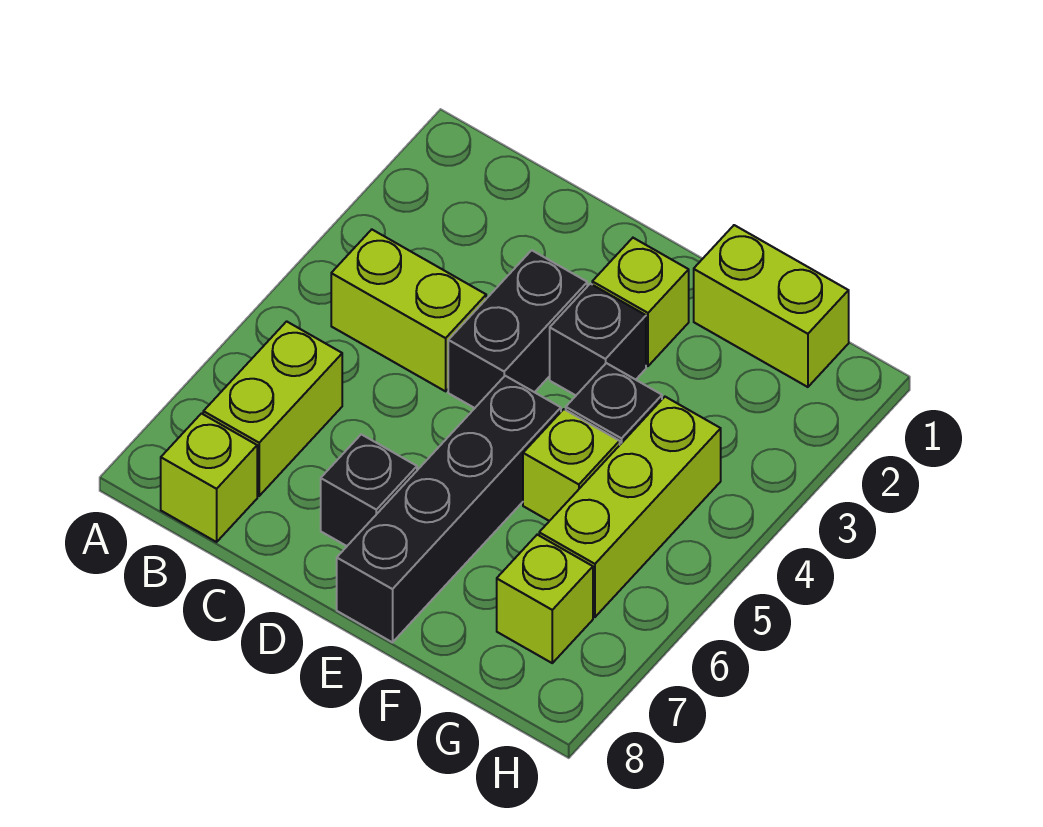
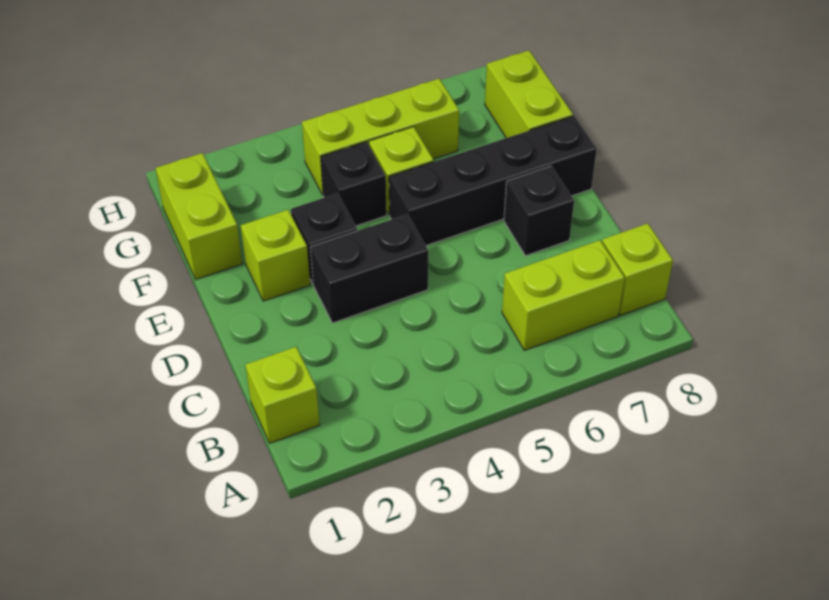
lime 1x2 brick [331,230,486,391] -> lime 1x2 brick moved to [485,50,573,138]
lime 1x1 brick [497,535,593,663] -> lime 1x1 brick moved to [246,347,320,443]

